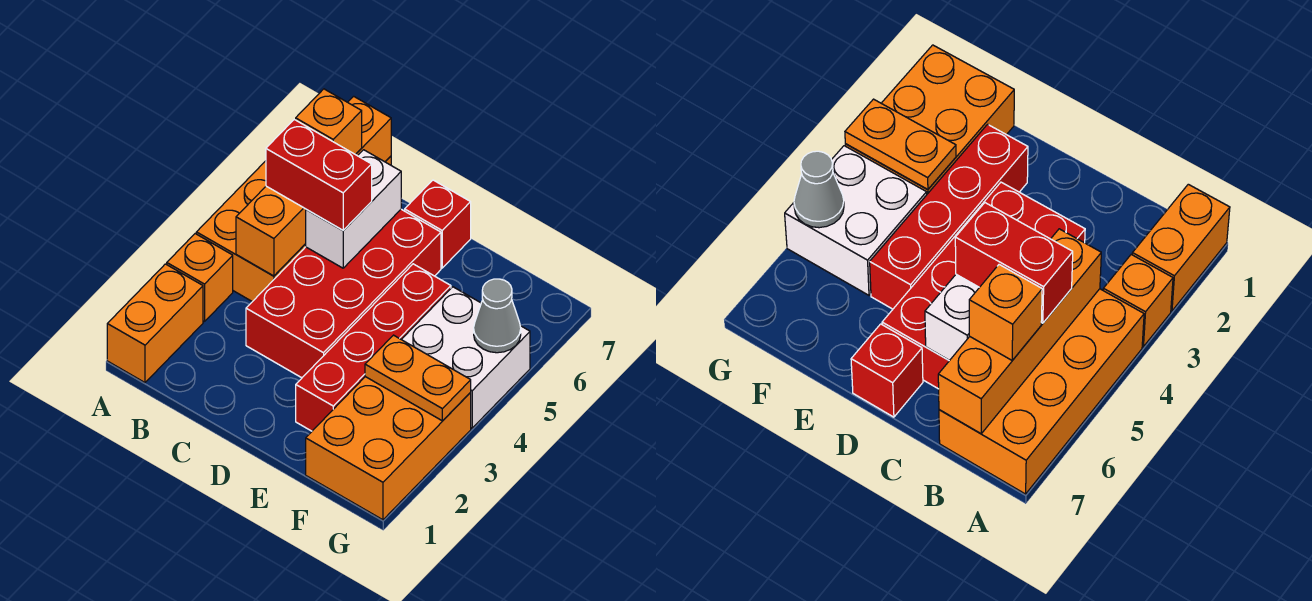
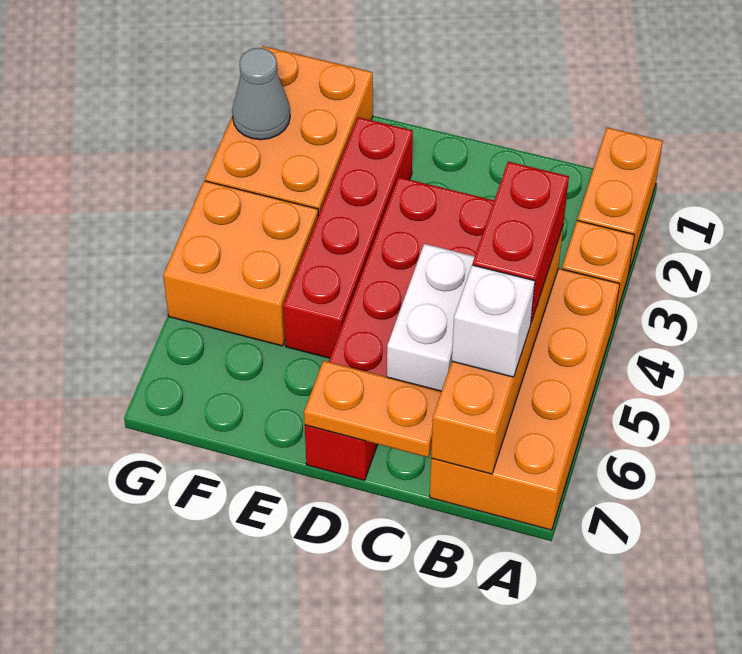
red 1x2 brick [266,120,372,230] -> red 1x2 brick turned to [473,162,569,322]
orange 1x1 brick [296,89,362,154] -> white 1x1 brick [452,265,535,377]
orange 1x2 plate [365,335,471,421] -> orange 1x2 plate moved to [304,361,442,457]
white 2x2 brick [401,287,530,428] -> orange 2x2 brick [163,181,318,346]
grey 1x1 cone [474,279,521,353] -> grey 1x1 cone moved to [232,48,290,140]

